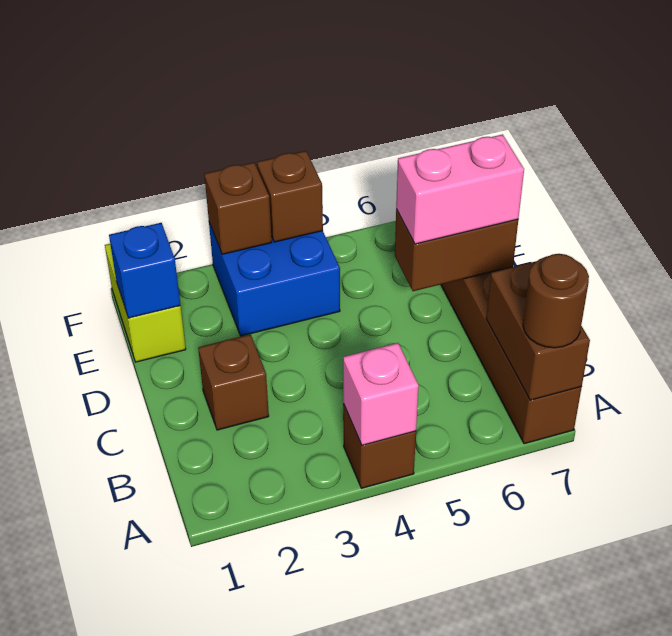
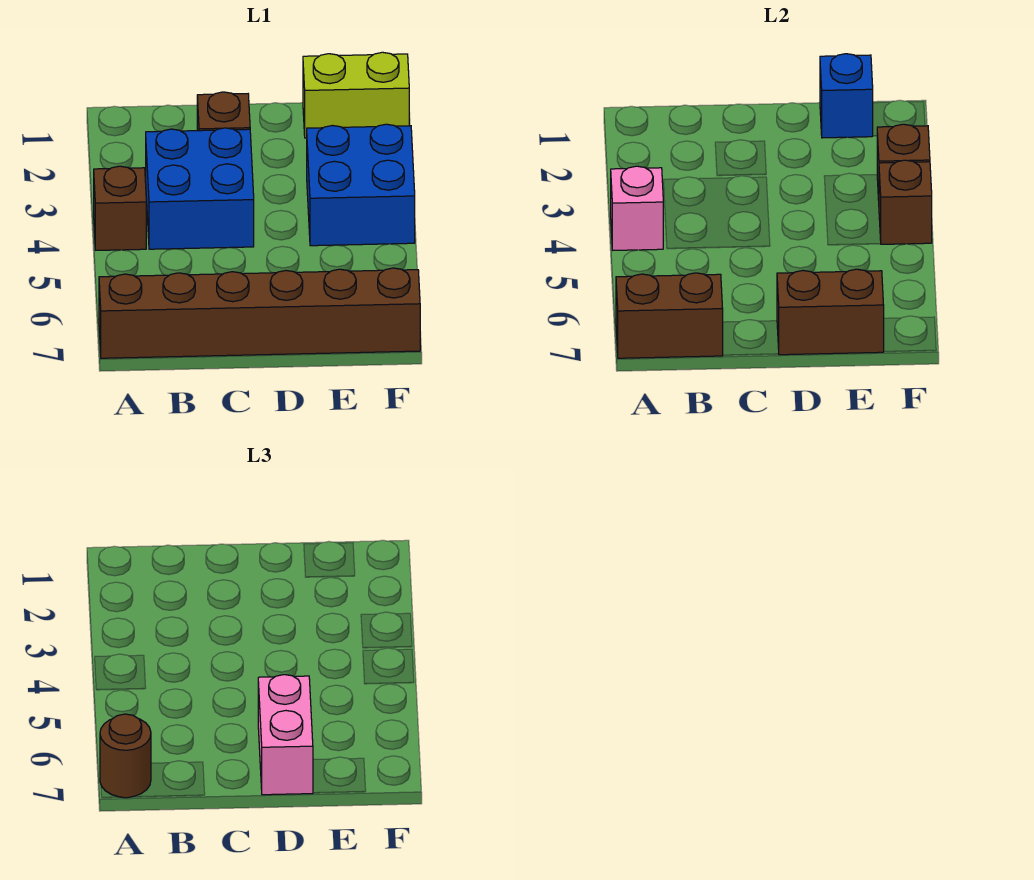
none -> blue 2x2 brick [146,128,254,249]
brown 1x2 brick [395,209,518,291] -> brown 1x2 brick turned to [777,269,884,355]

